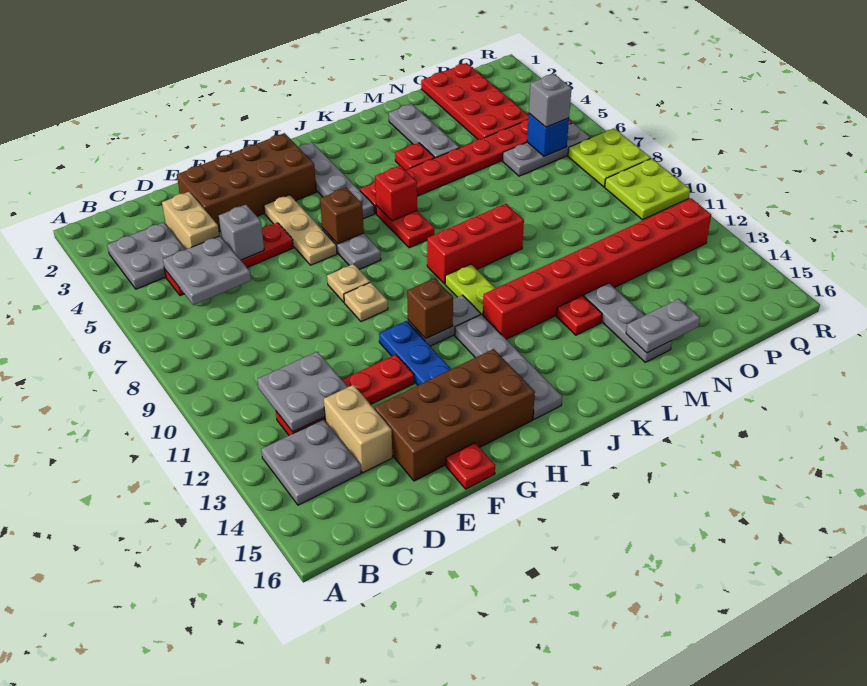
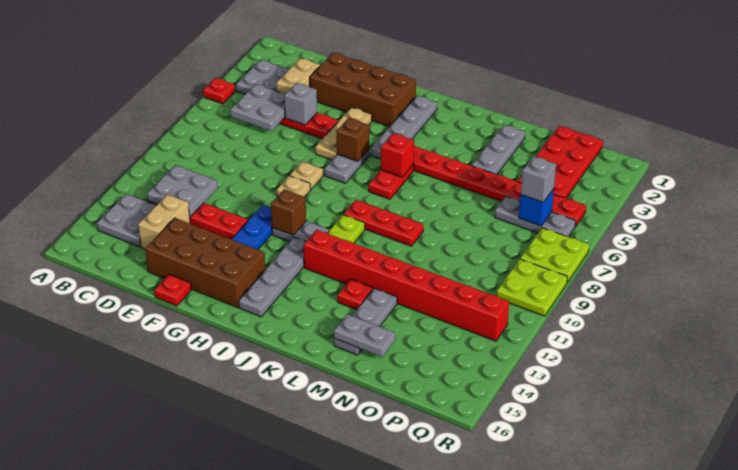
red 1x3 brick [427,204,524,284] -> red 1x3 plate [344,200,423,246]
red 1x1 plate [395,143,435,170] -> red 1x1 plate moved to [203,78,235,104]

